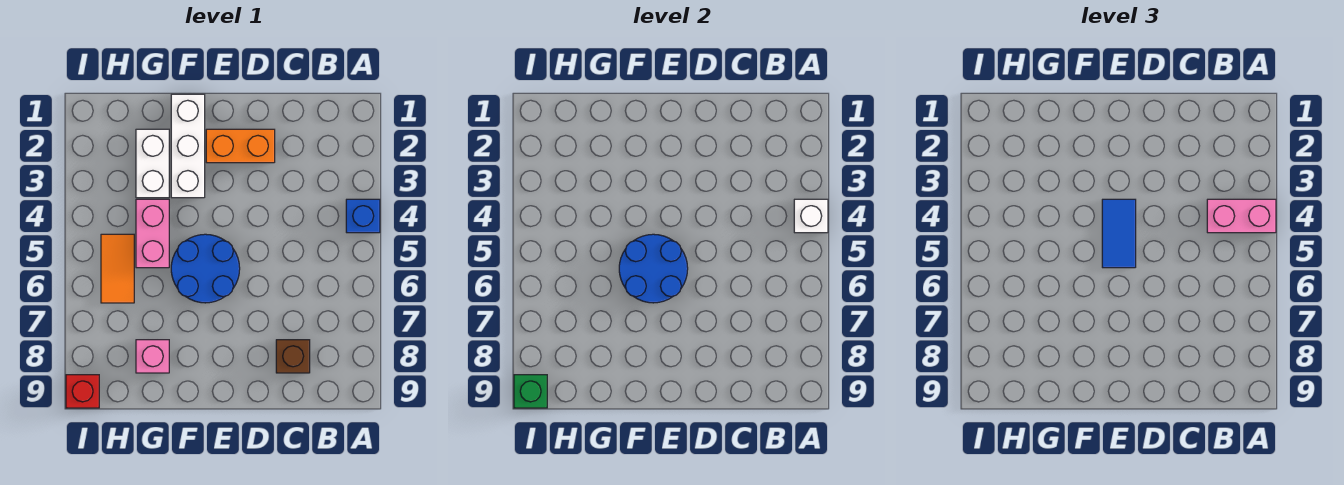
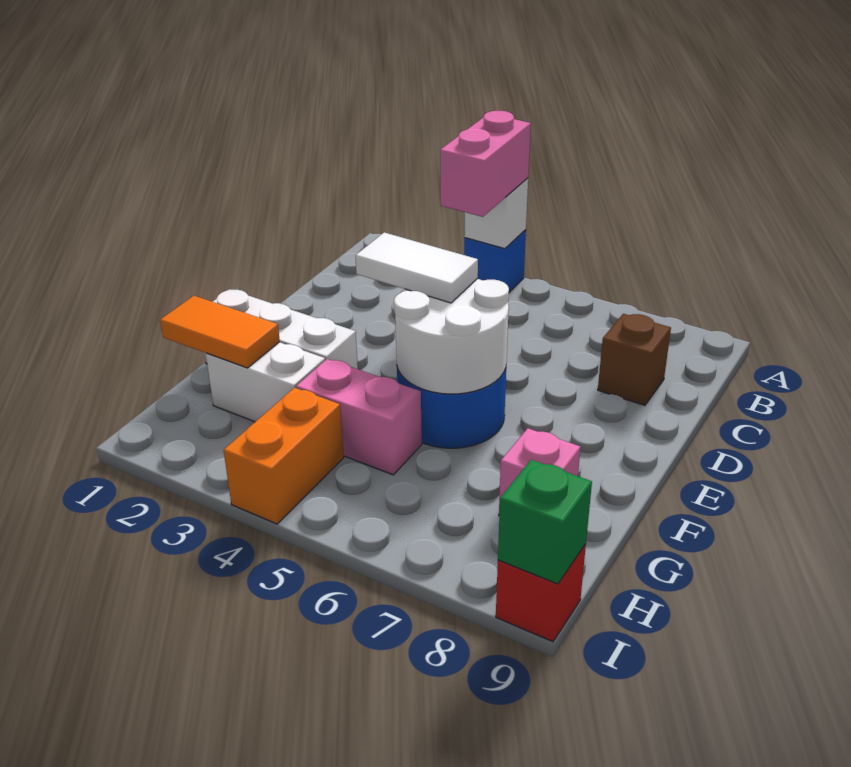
orange 1x2 brick [206,129,275,163] -> orange 1x2 brick moved to [224,388,344,524]
blue 1x2 tile [1102,199,1136,268] -> white 1x2 tile [355,232,478,303]
blue 2x2 round brick [619,234,688,303] -> white 2x2 round brick [394,279,509,394]
orange 1x2 tile [101,234,134,303] -> orange 1x2 tile moved to [160,296,280,368]

